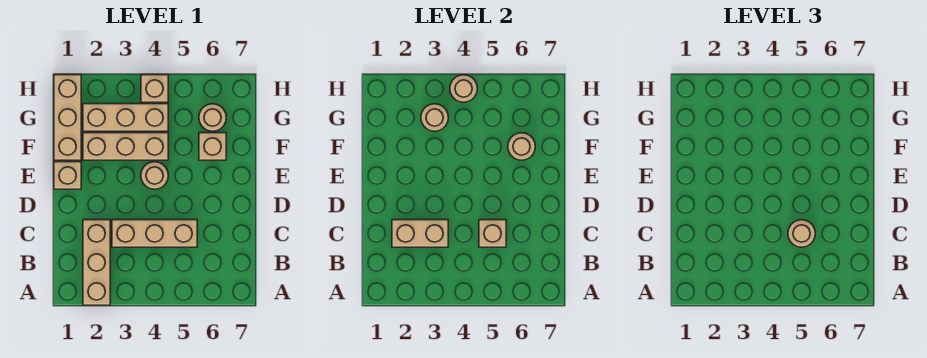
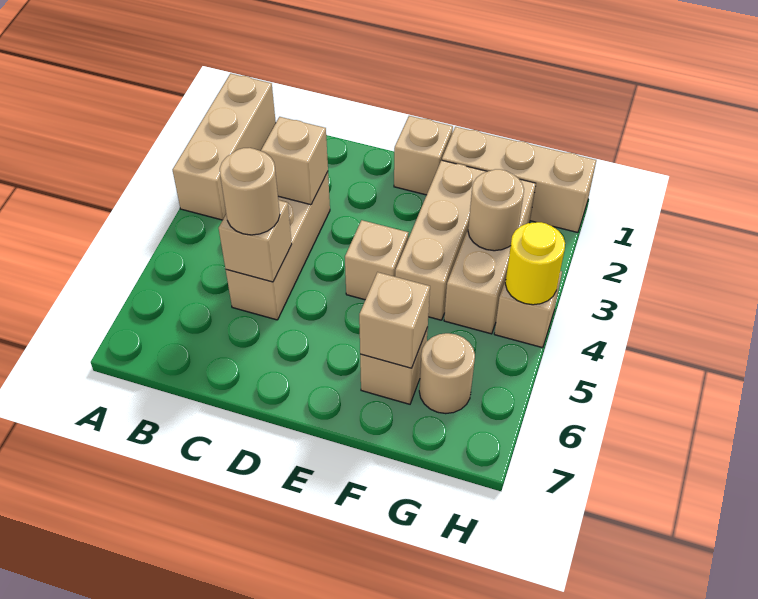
tan 1x3 brick [83,220,110,305] -> tan 1x3 brick turned to [173,74,276,220]
tan 1x2 brick [392,220,448,247] -> tan 1x1 brick [261,117,328,205]
tan 1x1 round brick [141,162,168,189] -> tan 1x1 brick [345,220,409,300]
tan 1x1 round brick [508,133,535,160] -> tan 1x1 brick [359,272,430,368]
tan 1x1 round brick [450,75,477,102] -> yellow 1x1 round brick [505,222,565,305]

